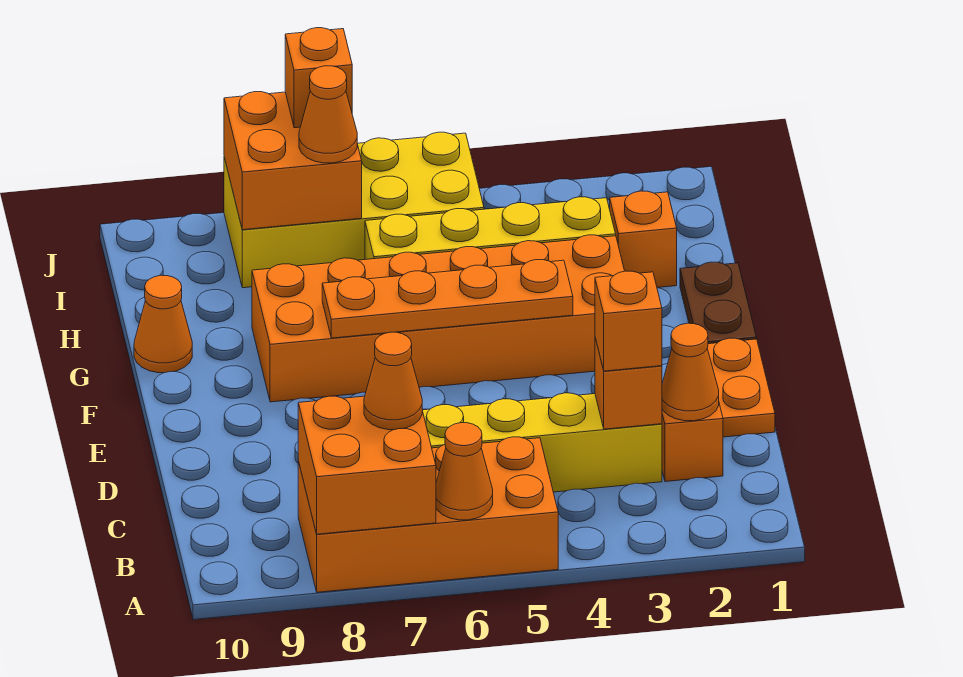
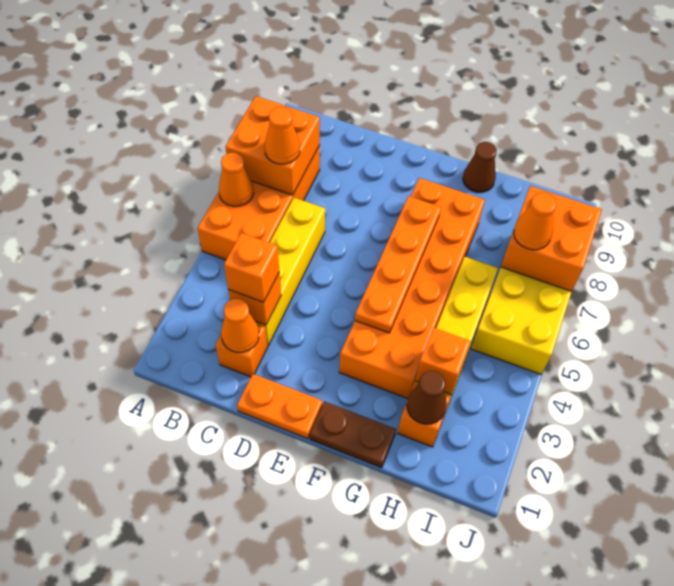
orange 1x1 cone [134,275,192,373] -> brown 1x1 cone [463,142,497,192]
none -> brown 1x1 cone [407,371,447,424]
orange 1x1 brick [285,28,352,128] -> orange 1x1 brick moved to [415,328,470,394]

